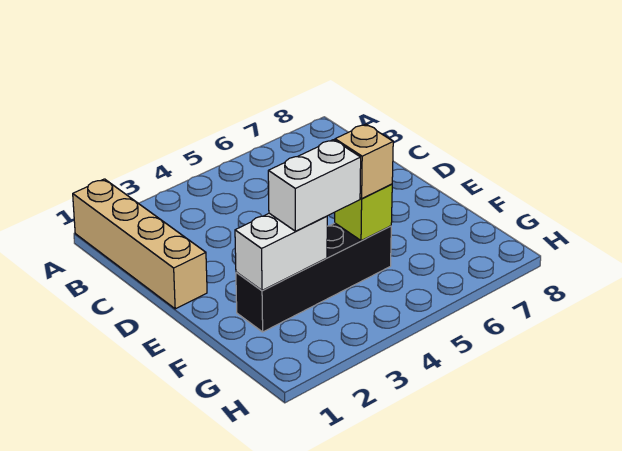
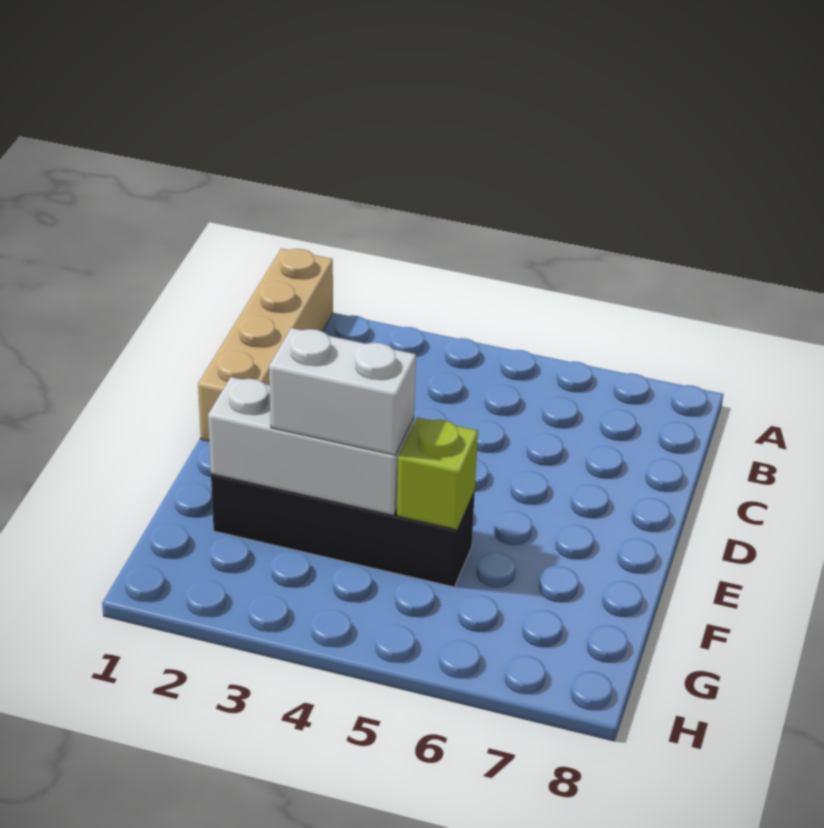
white 1x2 brick [235,213,327,290] -> white 1x3 brick [208,377,414,515]
tan 1x1 brick [335,124,393,199] -> none

